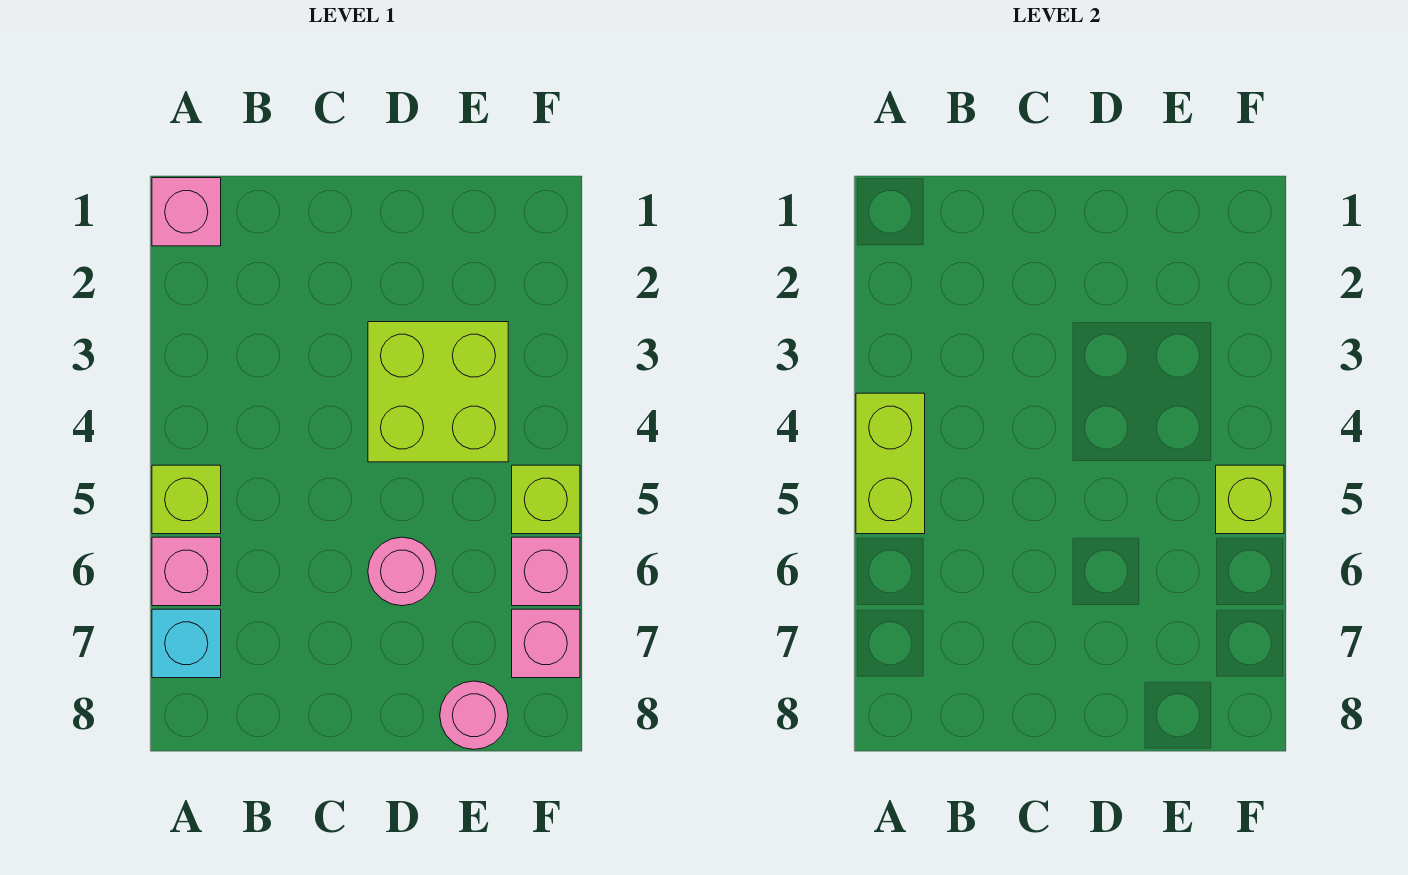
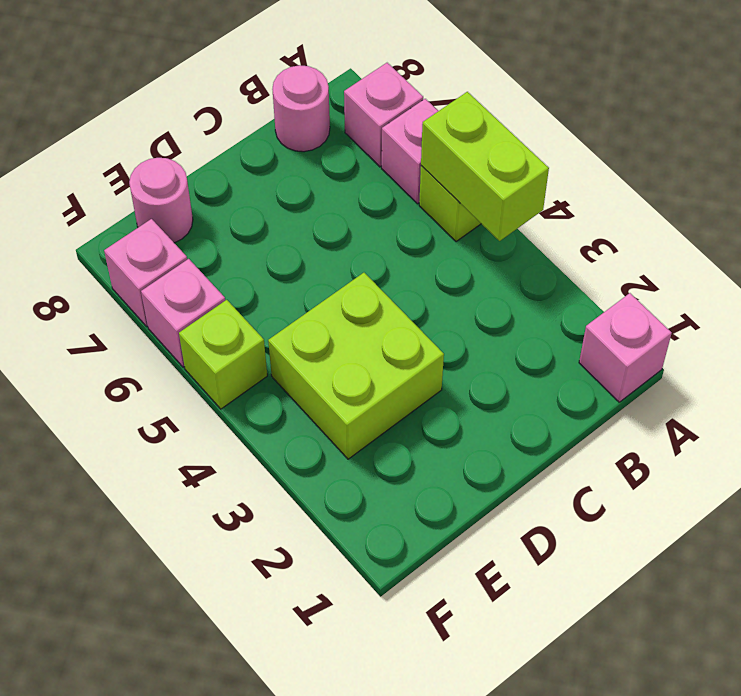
cyan 1x1 brick [152,609,221,678] -> pink 1x1 brick [344,63,423,167]
pink 1x1 round brick [368,537,436,606] -> pink 1x1 round brick moved to [272,65,330,152]
lime 1x1 brick [1216,465,1284,534] -> none

